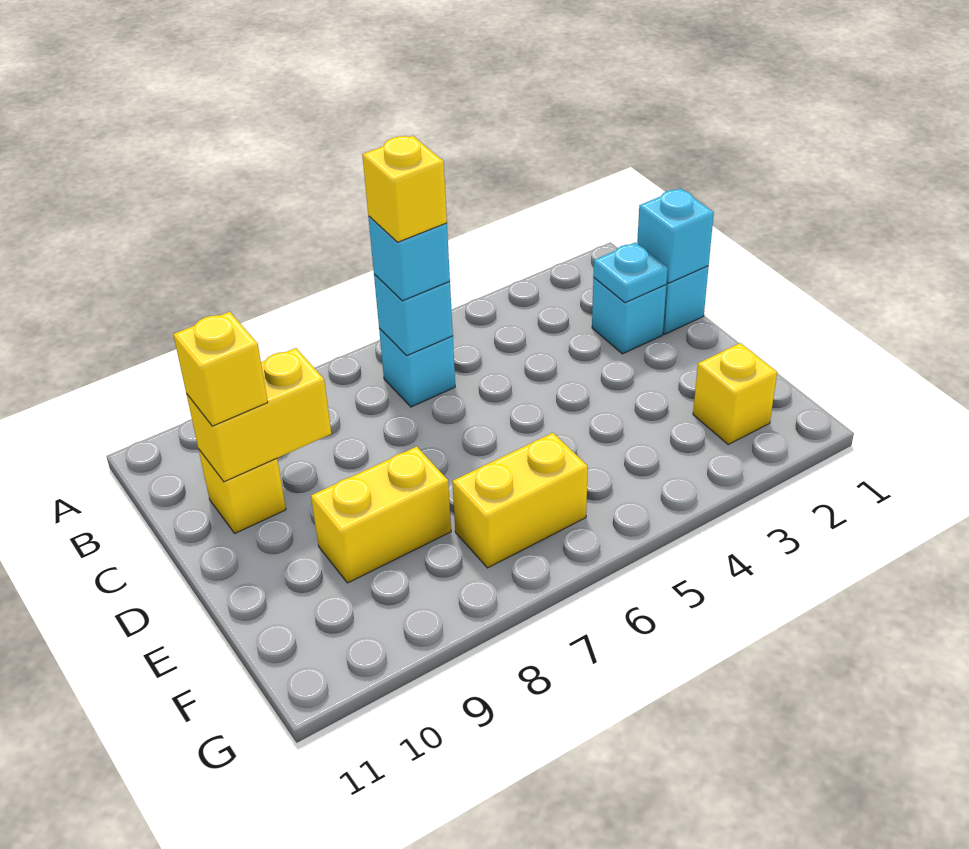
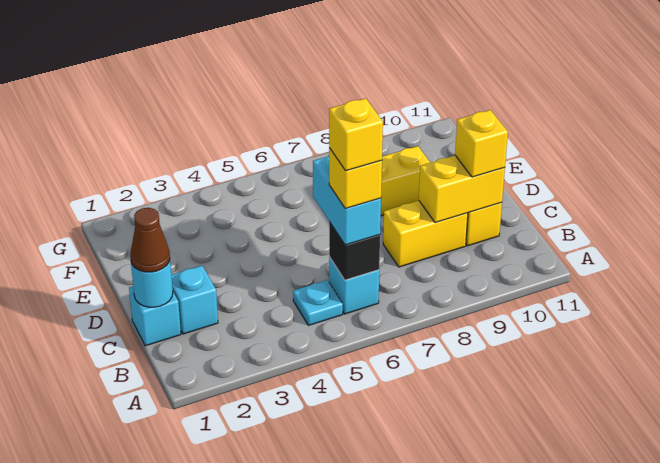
cyan 1x1 brick [374,274,453,356] -> black 1x1 brick [329,222,380,280]
cyan 1x1 brick [368,216,450,301] -> cyan 1x2 brick [313,156,381,245]
cyan 1x1 brick [637,188,714,283] -> cyan 1x1 round brick [131,260,173,307]
none -> brown 1x1 cone [130,208,170,272]
cyan 1x1 plate [593,242,668,303] -> cyan 1x1 plate moved to [293,280,343,325]
yellow 1x1 brick [693,343,777,444] -> yellow 1x1 brick moved to [329,98,383,171]
yellow 1x2 brick [452,433,588,568] -> yellow 1x2 brick moved to [383,201,468,267]

